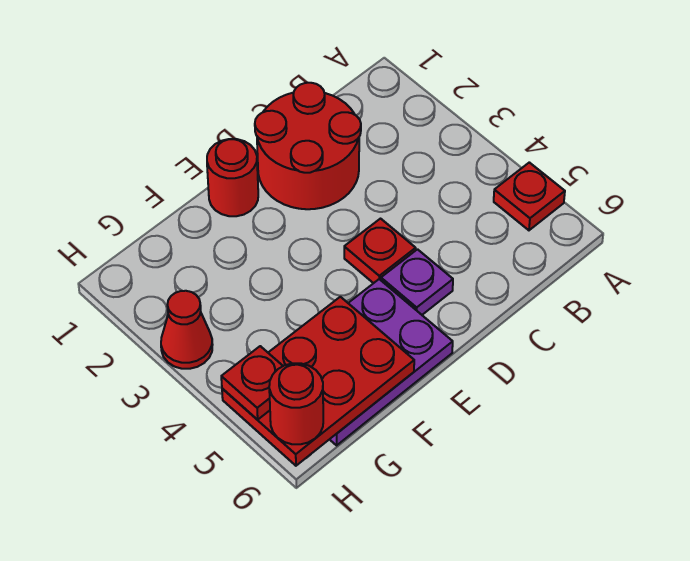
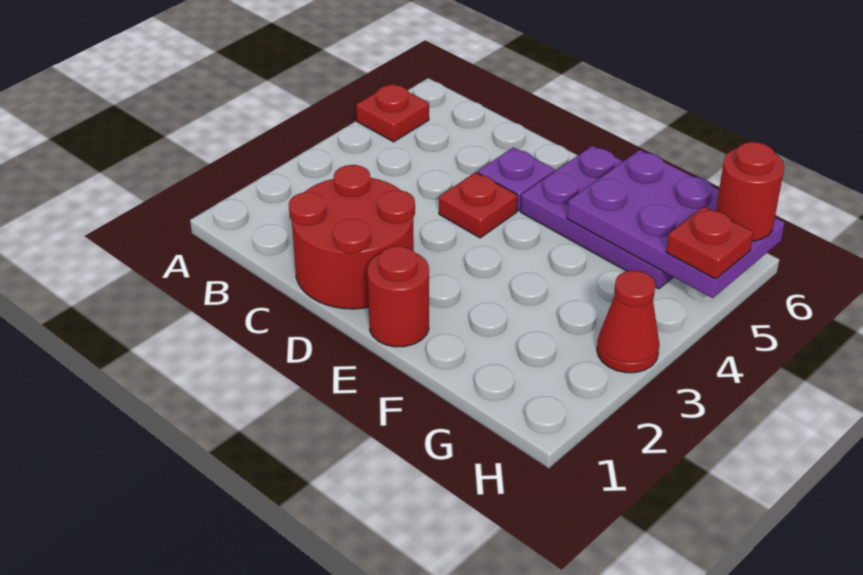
red 2x3 plate [222,297,414,466] -> purple 2x3 plate [567,150,785,298]

